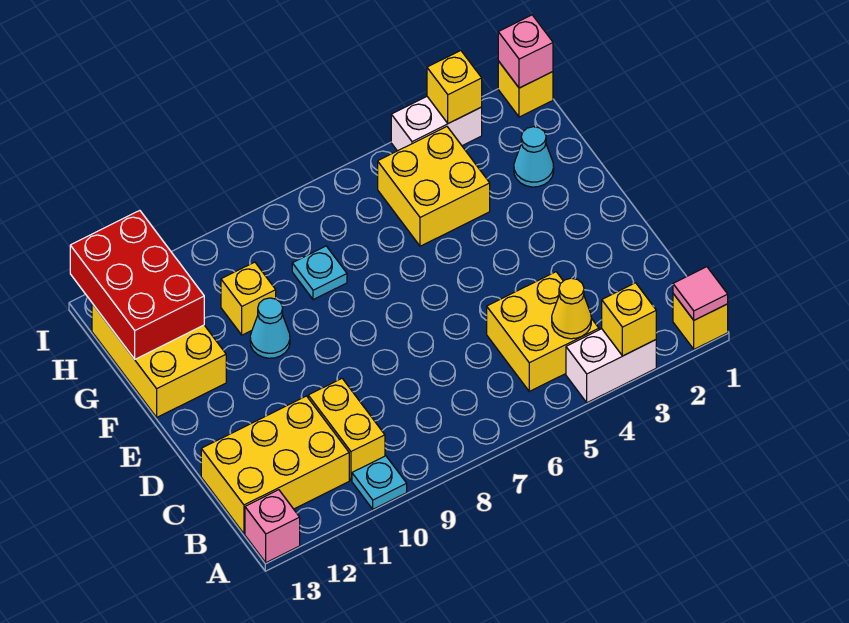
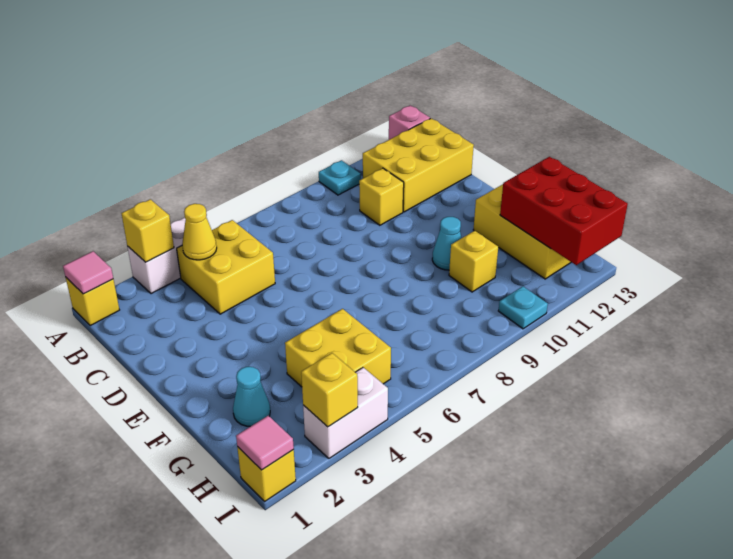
yellow 1x2 brick [308,379,385,480] -> yellow 1x1 brick [359,168,404,225]
cyan 1x1 plate [292,246,347,300] -> cyan 1x1 plate moved to [498,286,548,329]
pink 1x1 brick [498,15,553,88] -> pink 1x1 tile [236,416,294,470]

